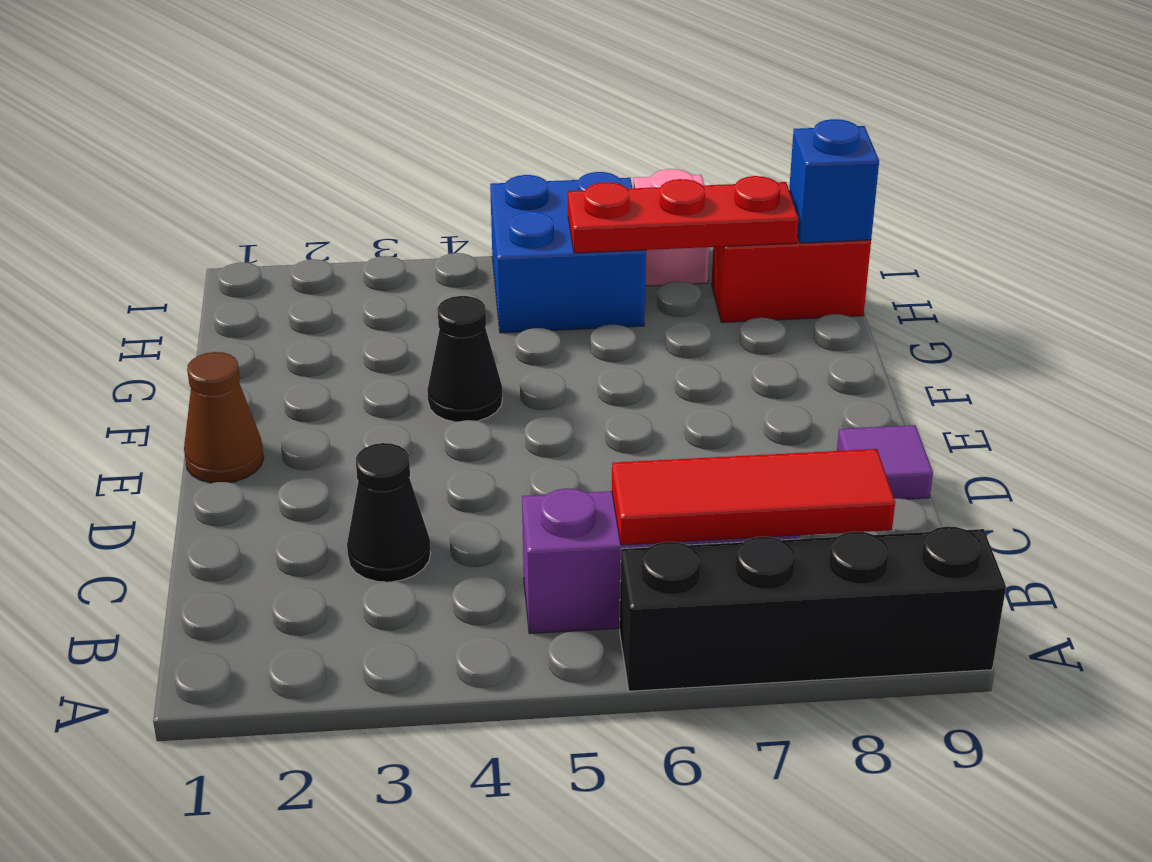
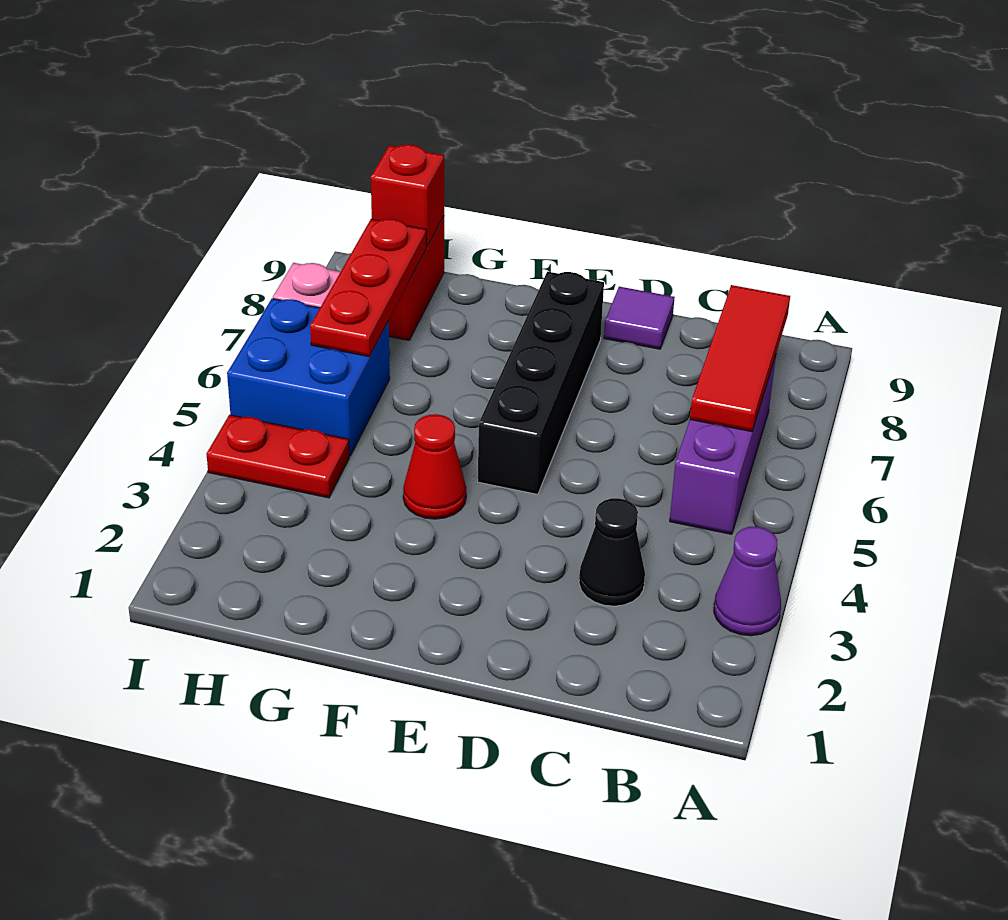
none -> purple 1x1 cone [714,527,781,636]
black 1x4 brick [620,526,1006,691] -> black 1x4 brick moved to [478,272,604,494]
brown 1x1 cone [184,352,264,483] -> none
black 1x1 cone [427,296,502,422] -> red 1x1 cone [403,414,466,519]
none -> red 1x2 plate [207,415,349,498]
blue 1x1 brick [789,119,879,243] -> red 1x1 brick [371,145,444,247]

